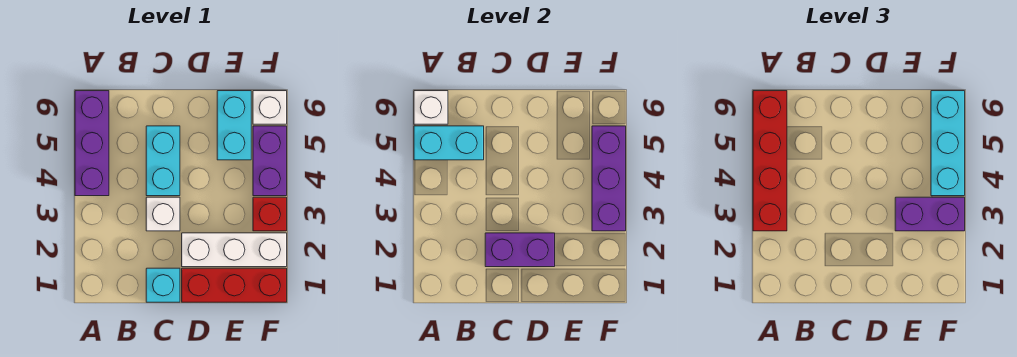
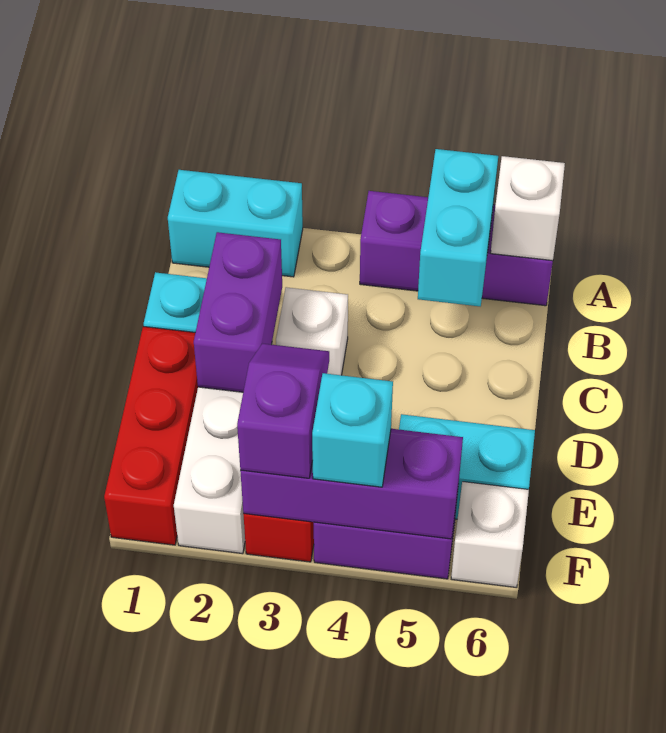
red 1x4 brick [753,91,787,231] -> none
cyan 1x2 brick [146,126,180,196] -> cyan 1x2 brick moved to [168,170,303,277]
purple 1x2 brick [895,197,965,231] -> purple 1x2 slope [237,344,329,478]
cyan 1x3 brick [931,91,965,196] -> cyan 1x1 brick [312,373,393,487]

